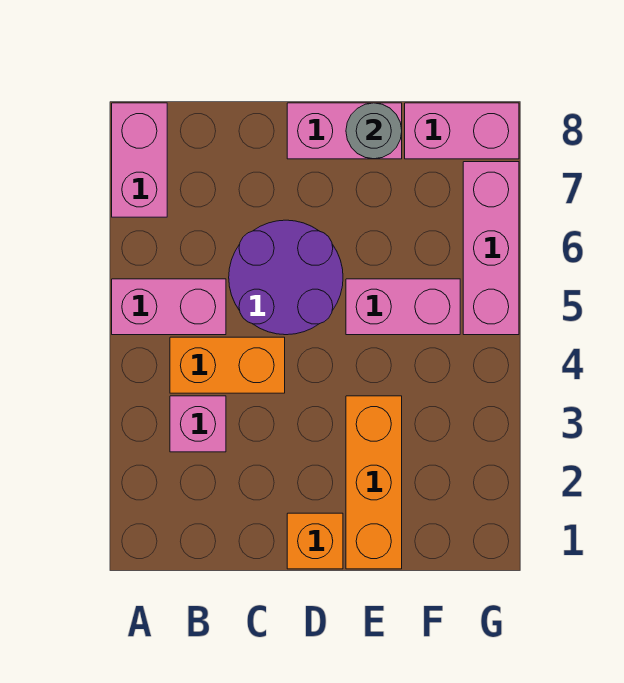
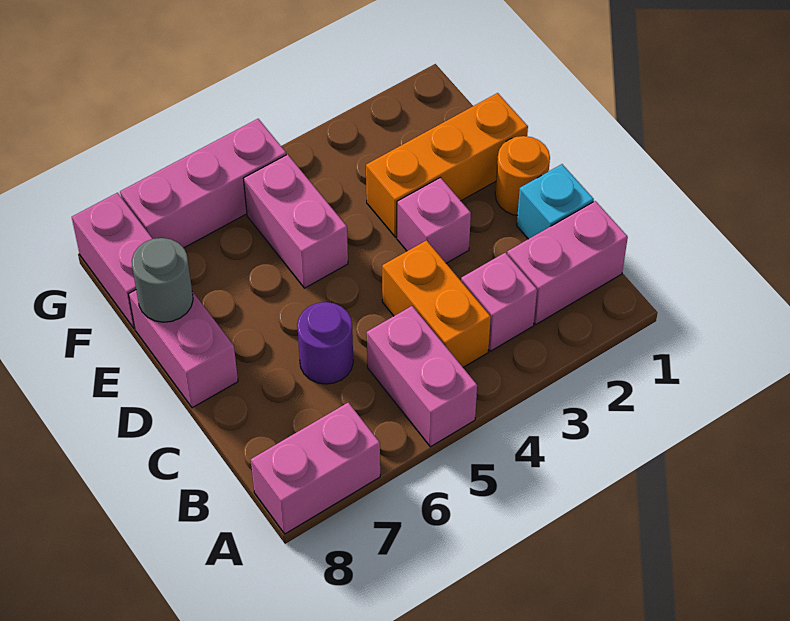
none -> pink 1x2 brick [507,201,628,324]
none -> cyan 1x1 brick [517,164,594,239]
purple 2x2 round brick [229,220,343,335] -> purple 1x1 round brick [297,302,353,384]
orange 1x1 brick [287,513,343,569] -> orange 1x1 round brick [495,136,550,215]
none -> pink 1x1 brick [397,177,471,263]

